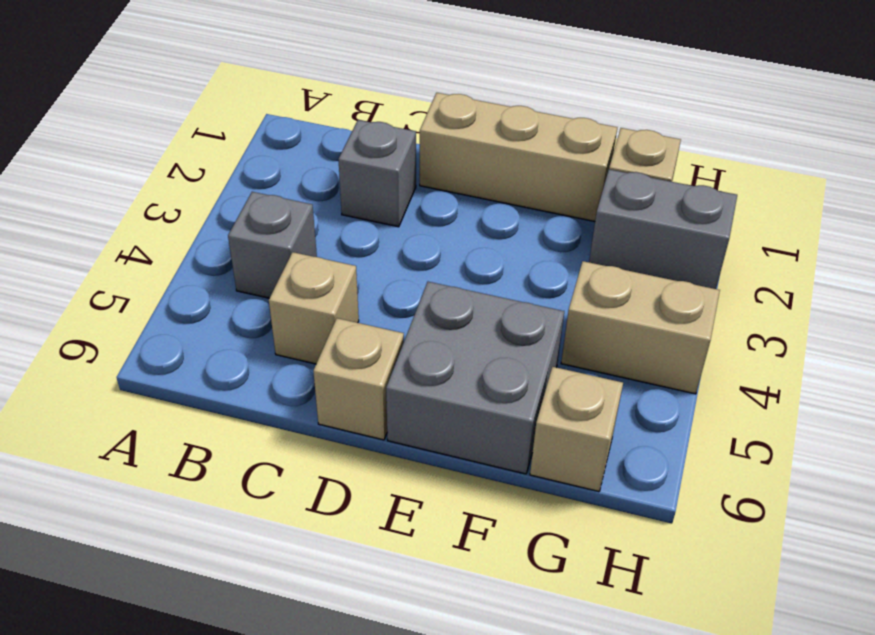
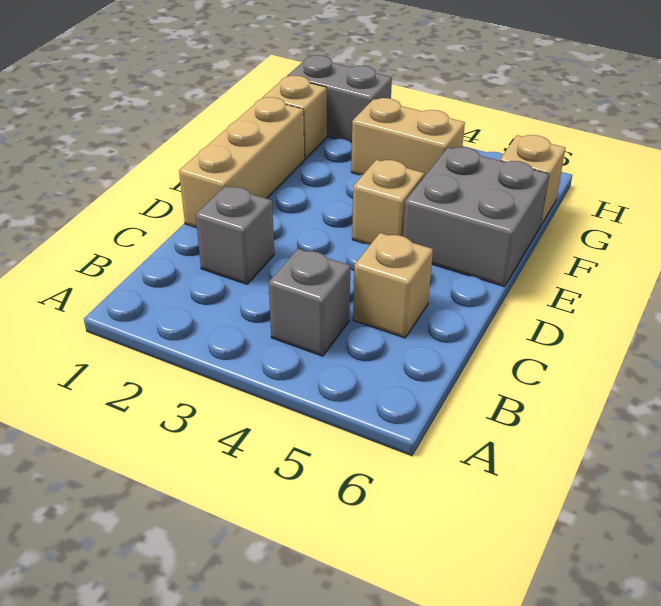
tan 1x1 brick [313,318,404,440] -> tan 1x1 brick moved to [352,160,424,245]
grey 1x2 brick [589,169,737,289] -> grey 1x2 brick turned to [287,55,392,143]
tan 1x2 brick [561,261,720,394] -> tan 1x2 brick turned to [351,98,465,177]

